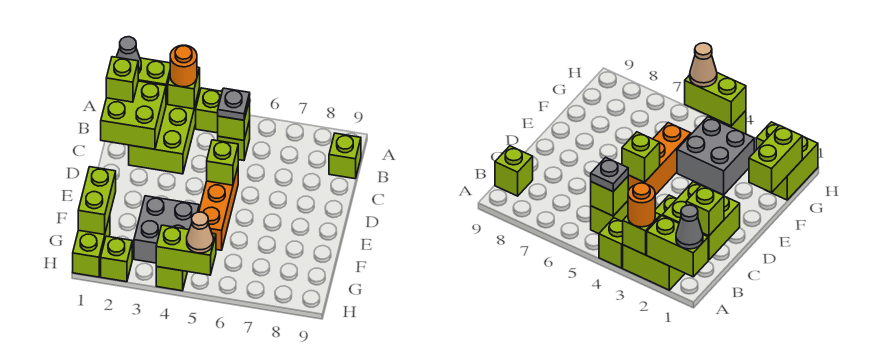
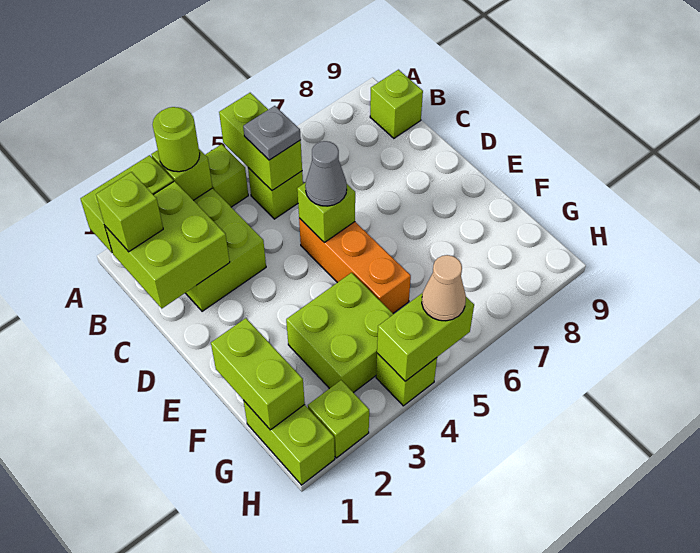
grey 1x1 cone [117,37,141,74] -> grey 1x1 cone moved to [305,141,347,206]
orange 1x1 round brick [170,45,197,87] -> lime 1x1 round brick [153,107,200,172]
lime 1x1 brick [218,100,250,140] -> lime 1x2 brick [219,93,302,190]
grey 2x2 brick [134,196,199,263] -> lime 2x2 brick [286,273,393,393]

